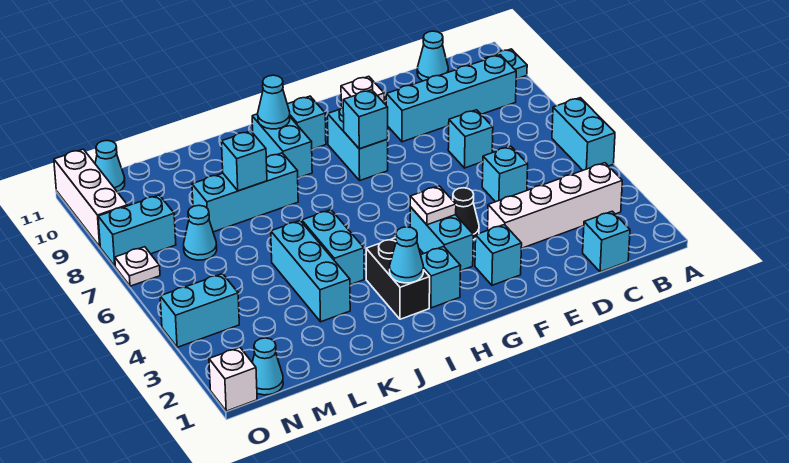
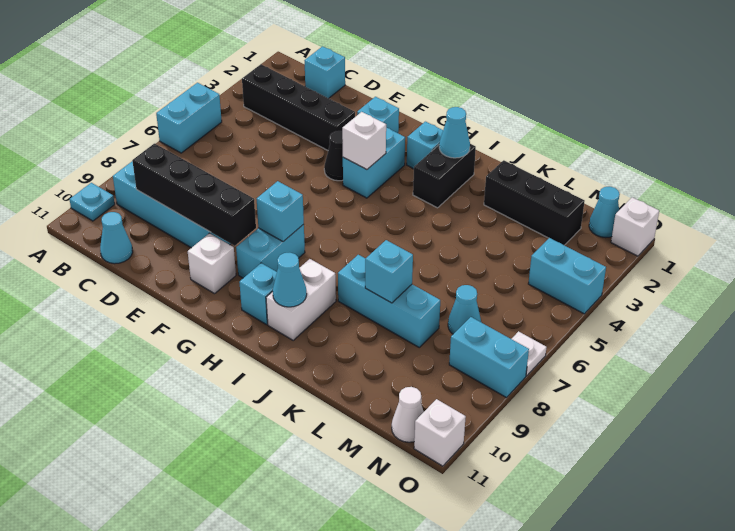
white 1x4 brick [488,163,622,248] -> black 1x4 brick [242,64,355,150]
none -> black 1x4 brick [132,144,256,246]
cyan 1x1 brick [482,146,528,202] -> none
cyan 1x1 brick [448,110,493,168] -> none
white 1x1 plate [410,186,456,225] -> white 1x1 brick [342,112,386,170]
cyan 1x2 brick [252,114,312,178] -> white 1x2 brick [266,259,336,340]
cyan 1x2 brick [302,210,364,285] -> none
none -> black 1x3 brick [484,160,585,245]
cyan 1x3 brick [271,221,350,322] -> none
cyan 1x1 cone [95,141,125,192] -> white 1x1 cone [392,387,424,442]
white 1x3 brick [54,149,128,247] -> white 1x1 brick [414,399,466,466]

